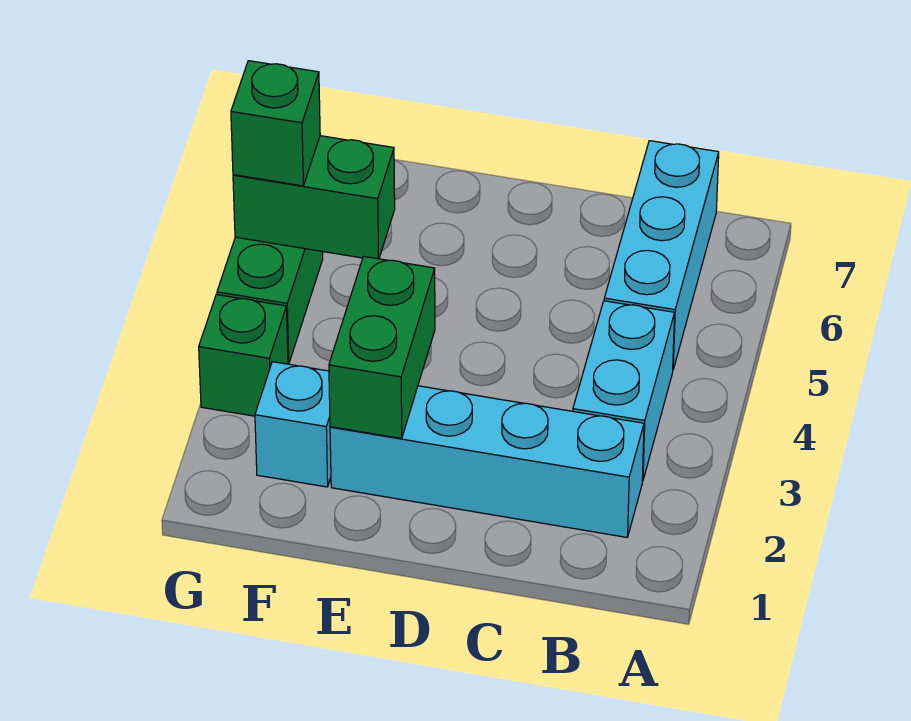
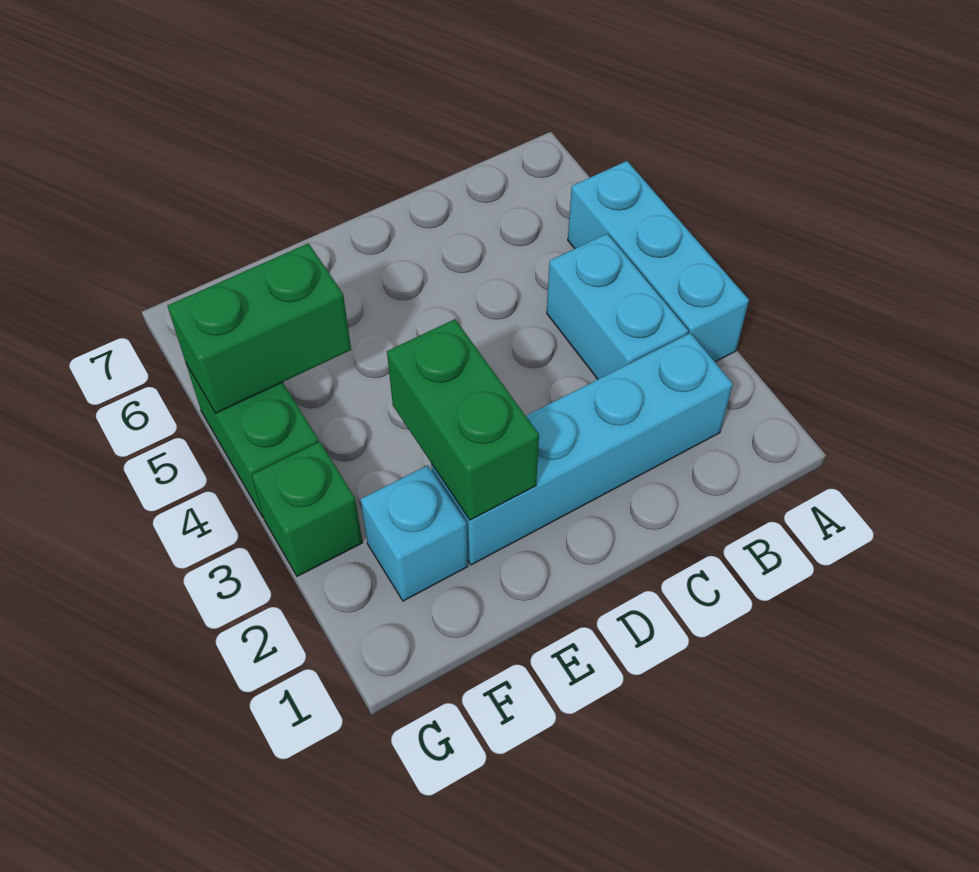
cyan 1x3 brick [604,141,719,369] -> cyan 1x3 brick moved to [568,161,749,362]
green 1x1 brick [231,61,320,186] -> none

